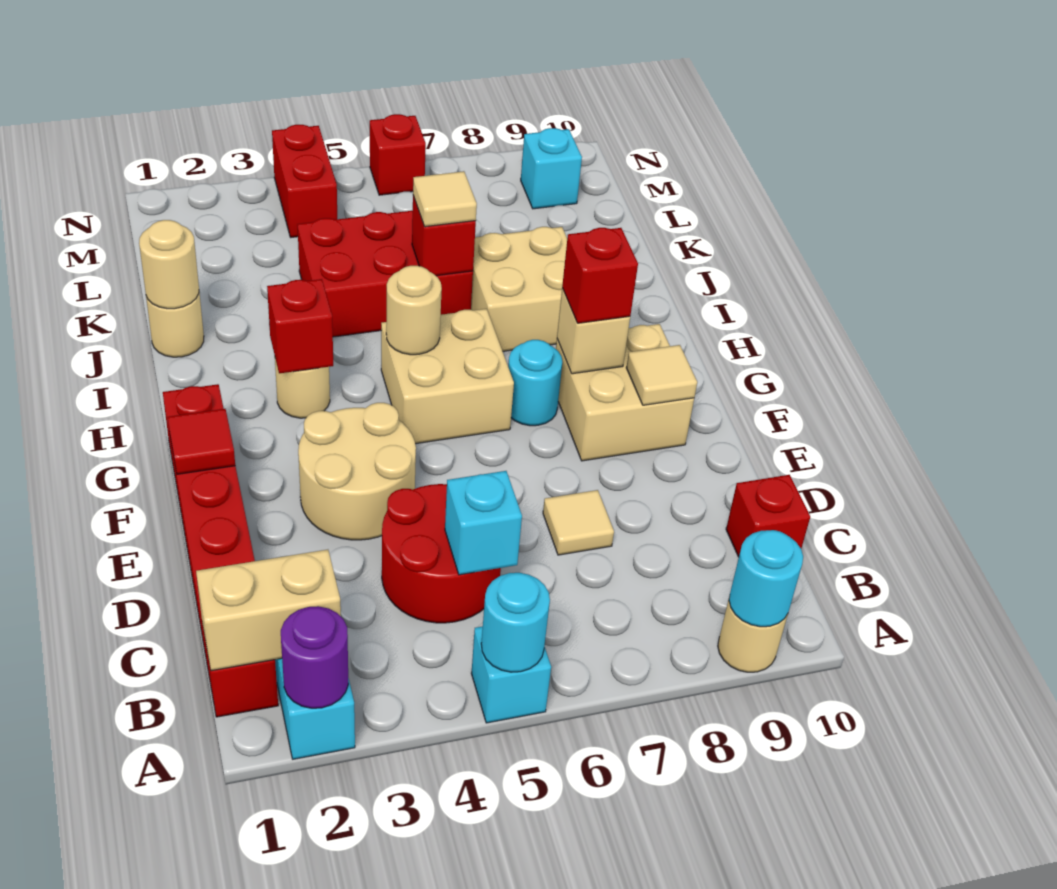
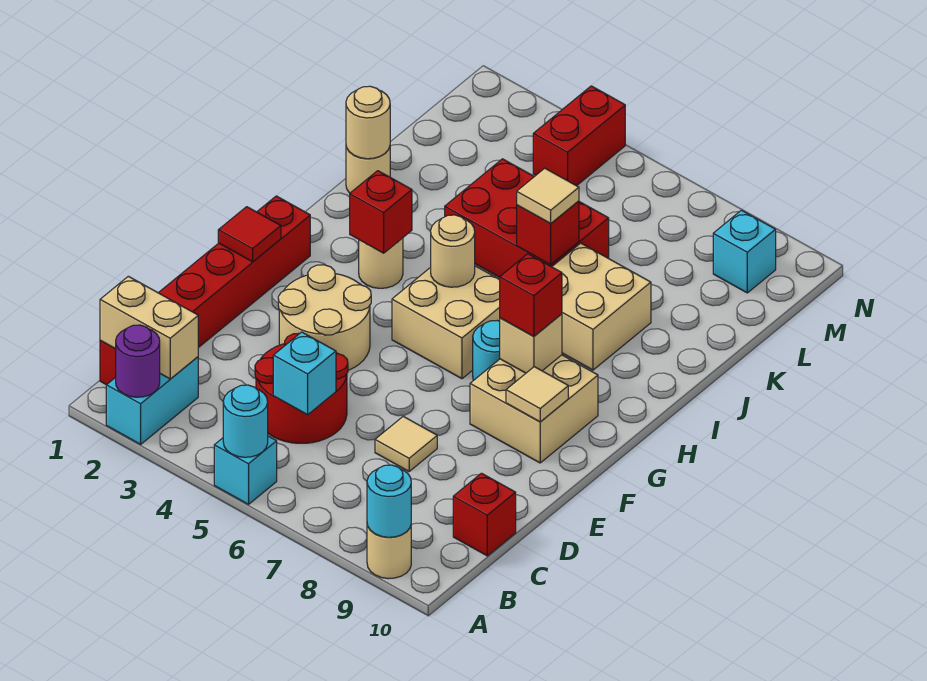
red 1x1 brick [370,114,426,195] -> none

